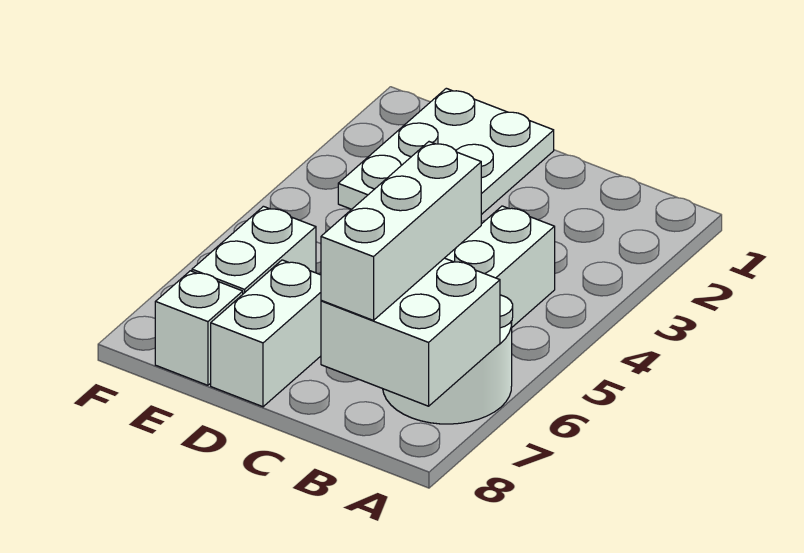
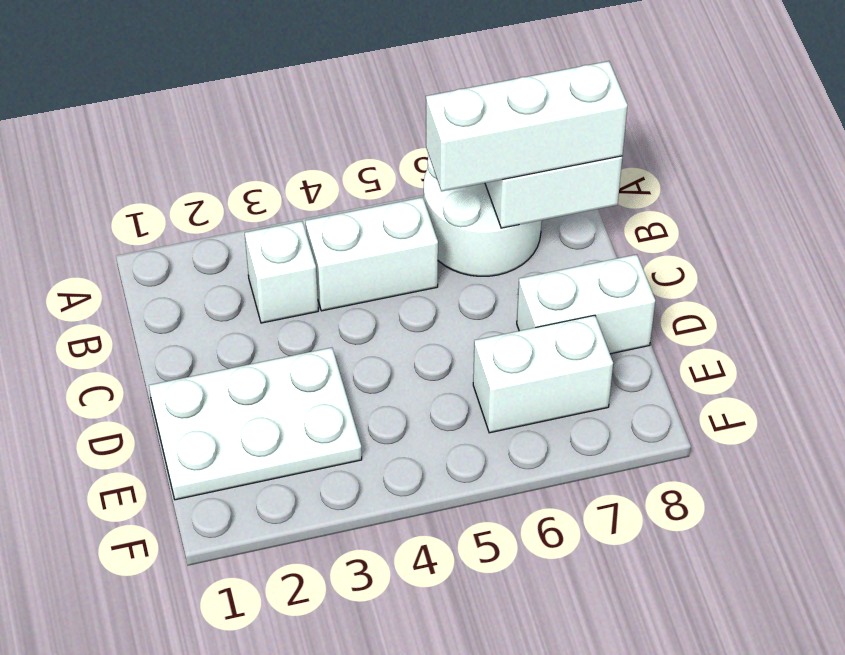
white 1x1 brick [155,271,243,385] -> white 1x1 brick moved to [245,221,318,323]

